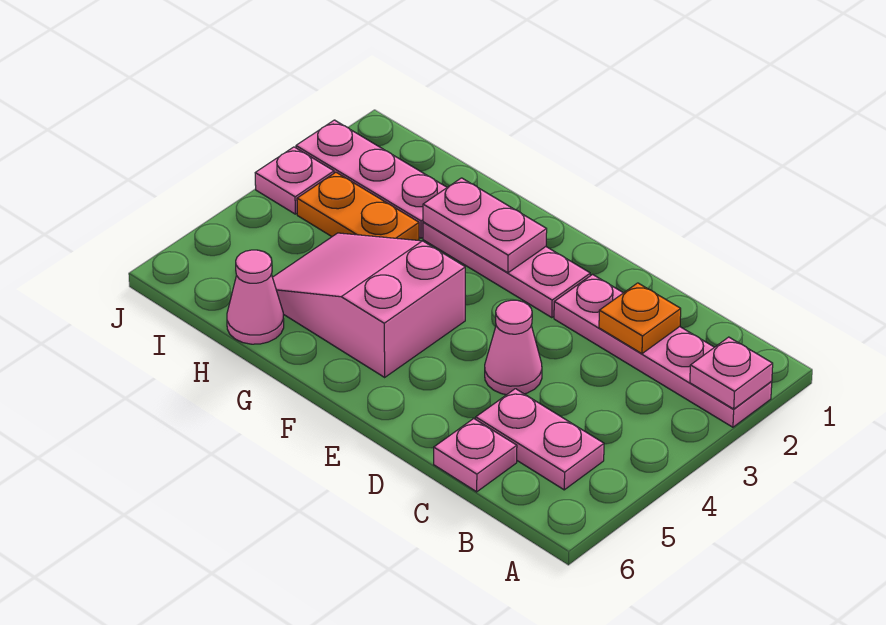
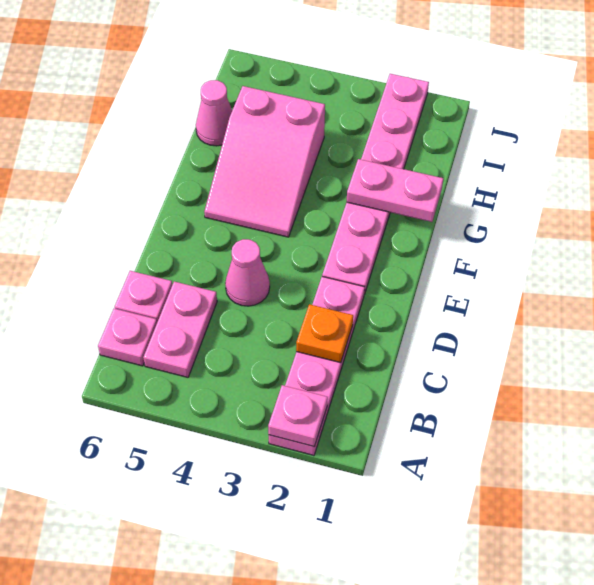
pink 1x2 plate [423,178,547,273] -> pink 1x2 plate turned to [347,159,443,222]
pink 2x3 slope [272,233,465,377] -> pink 2x3 slope turned to [204,86,325,237]
orange 1x2 plate [297,172,419,240] -> none
pink 1x1 plate [255,147,334,214] -> pink 1x1 plate moved to [98,309,157,366]

